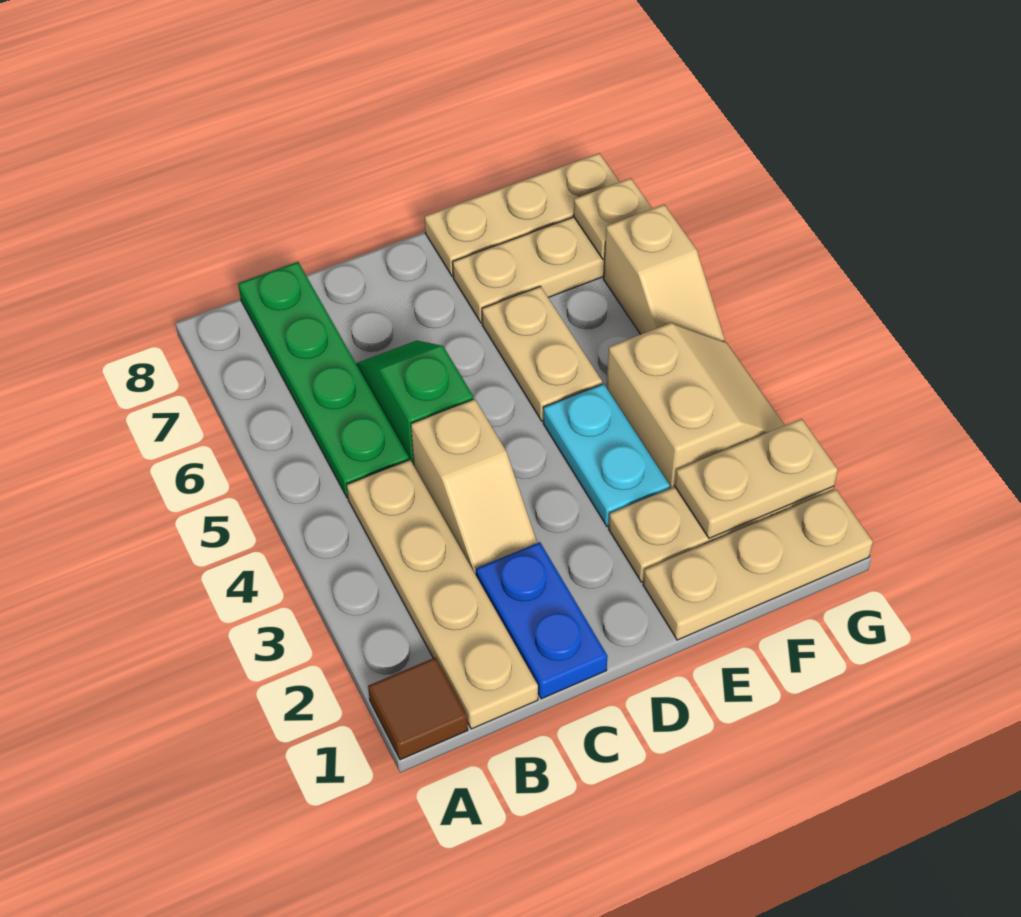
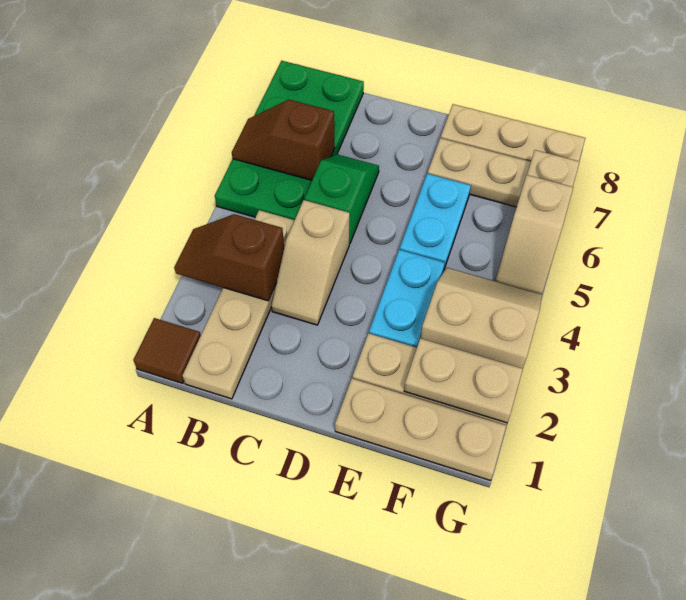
none -> brown 1x2 slope [174,214,284,301]
none -> brown 1x2 slope [232,100,335,180]
green 1x4 plate [238,262,409,498] -> green 2x4 plate [215,61,364,220]
blue 1x2 plate [476,542,608,699] -> none
tan 1x2 plate [482,286,602,421] -> cyan 1x2 plate [400,173,471,269]
tan 2x2 slope [607,323,785,488] -> tan 2x2 slope turned to [421,268,542,368]

